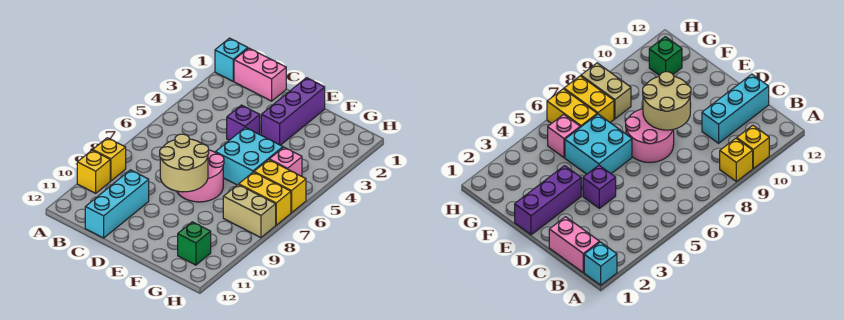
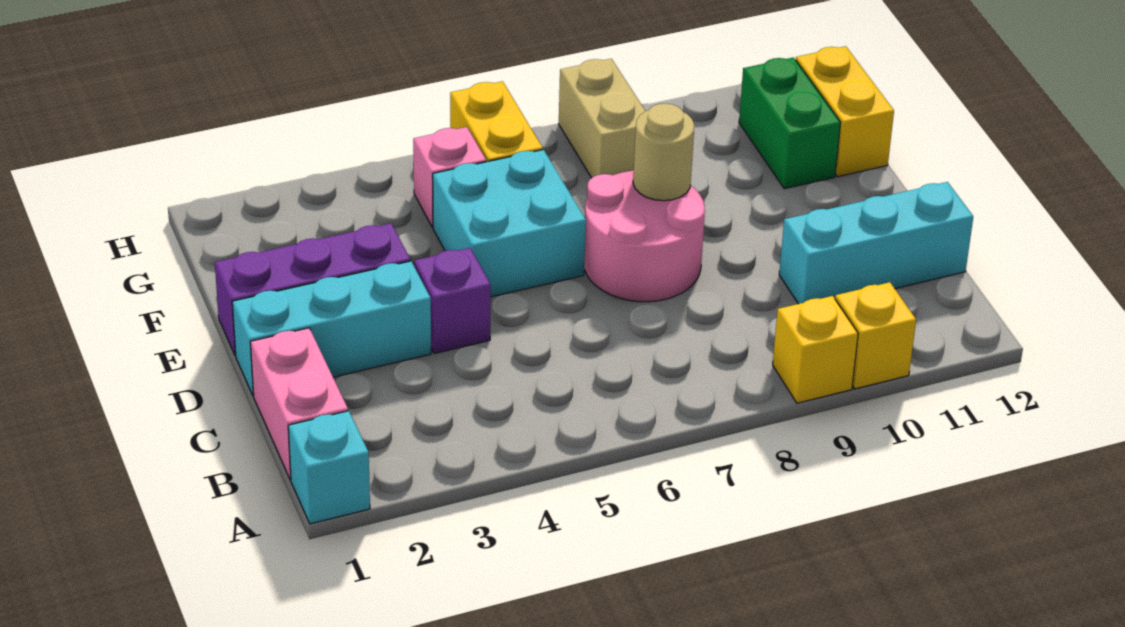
none -> cyan 1x3 brick [232,261,431,396]
tan 2x2 round brick [160,134,209,192] -> tan 1x1 round brick [633,104,694,201]
yellow 1x2 brick [239,172,291,225] -> yellow 1x2 brick moved to [796,46,894,177]
green 1x1 brick [178,222,211,265] -> green 1x2 brick [739,57,841,189]

